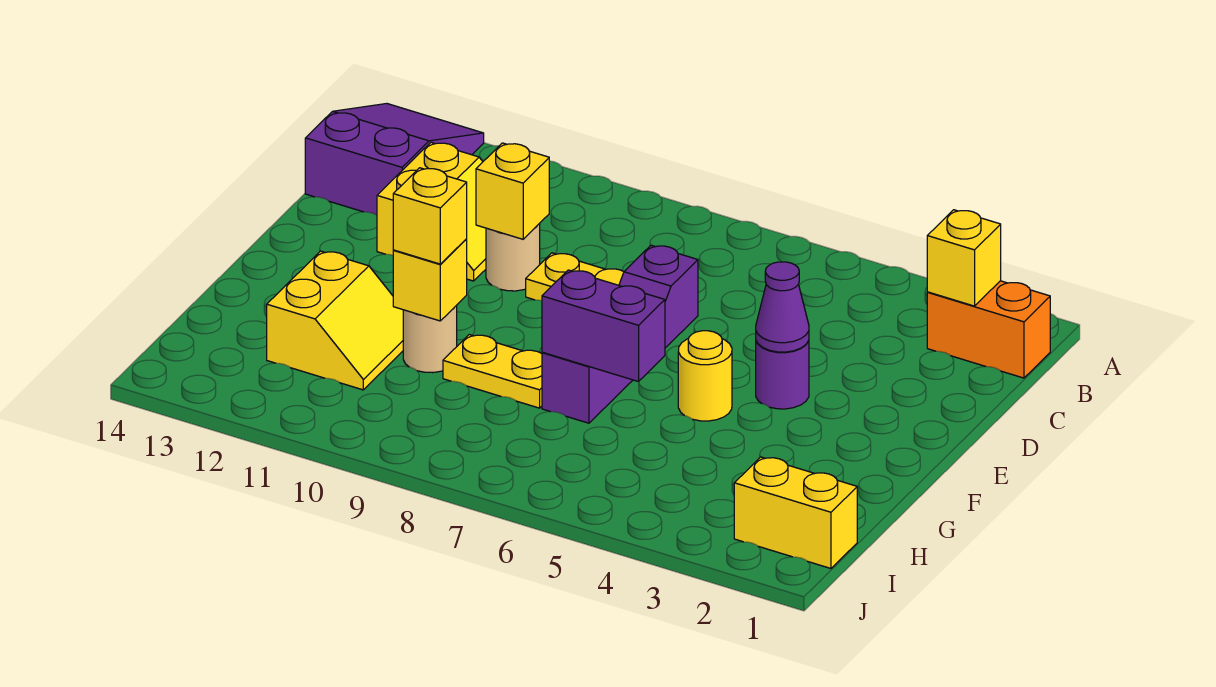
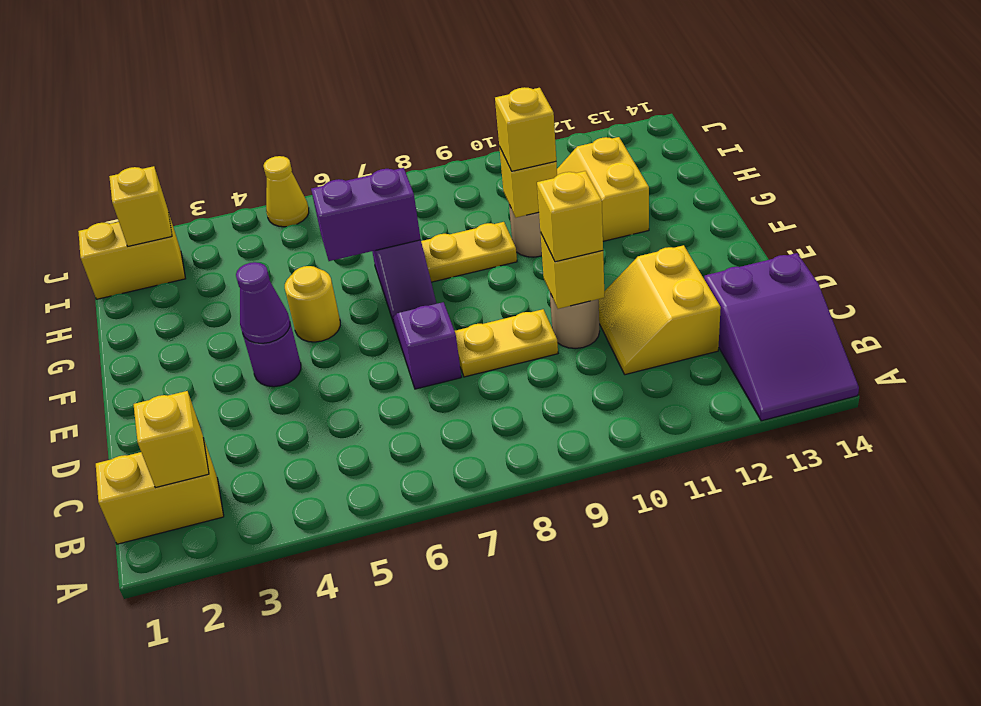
orange 1x2 brick [927,281,1050,378] -> yellow 1x2 brick [96,440,224,544]
none -> yellow 1x1 brick [537,171,603,262]
none -> yellow 1x1 brick [109,166,172,246]
none -> yellow 1x1 cone [263,156,309,227]

